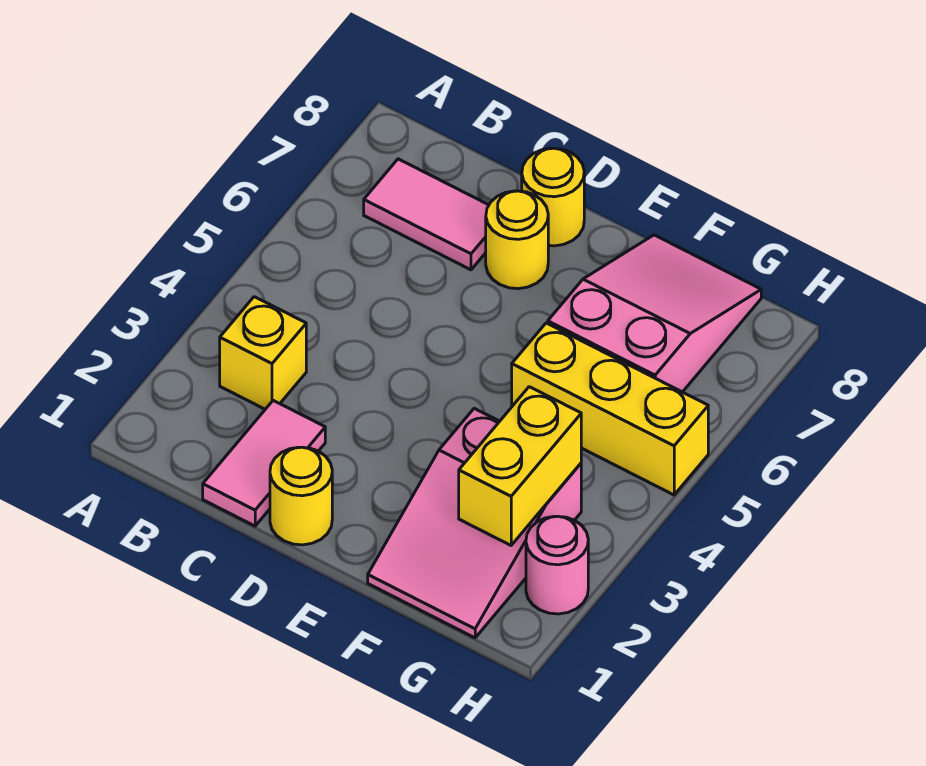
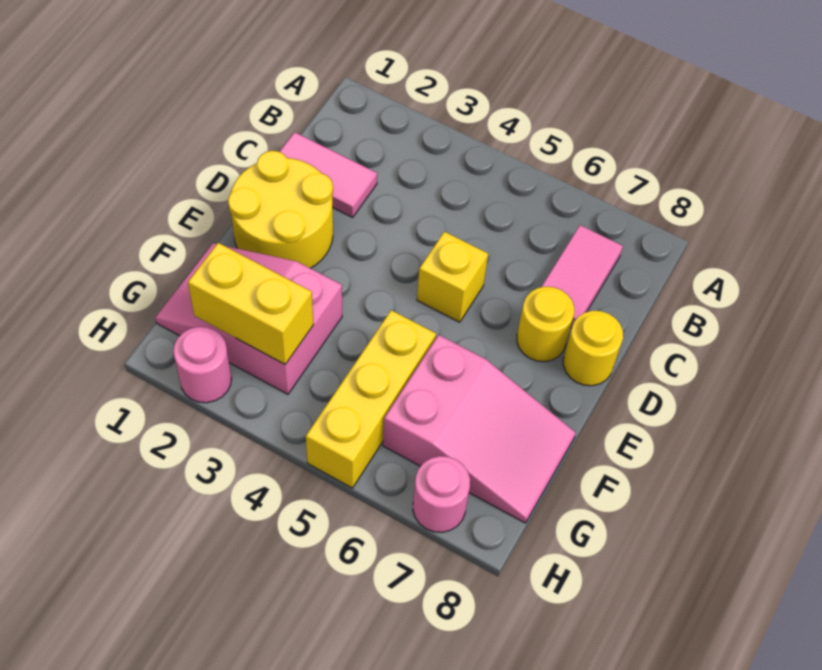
yellow 1x1 brick [220,297,306,409] -> yellow 1x1 brick moved to [417,232,488,322]
yellow 1x1 round brick [270,447,332,545] -> yellow 2x2 round brick [228,151,333,268]
none -> pink 1x1 round brick [413,456,470,532]

